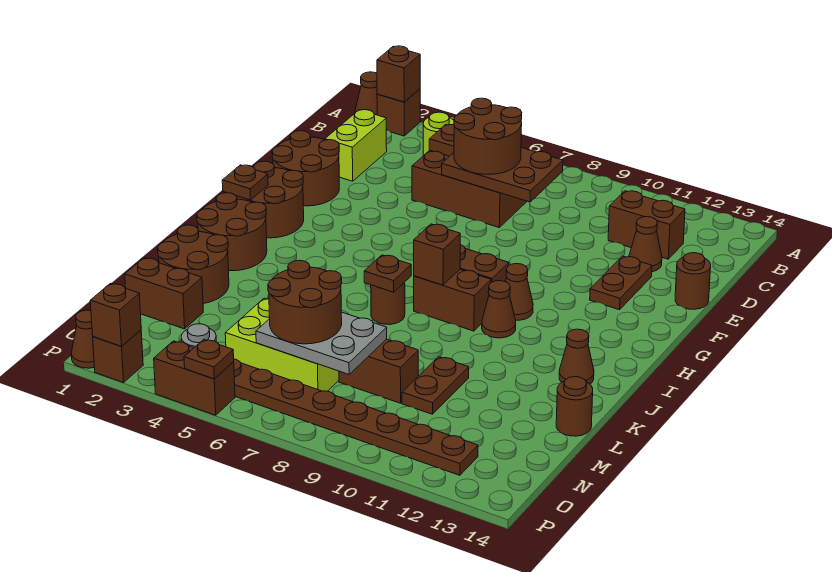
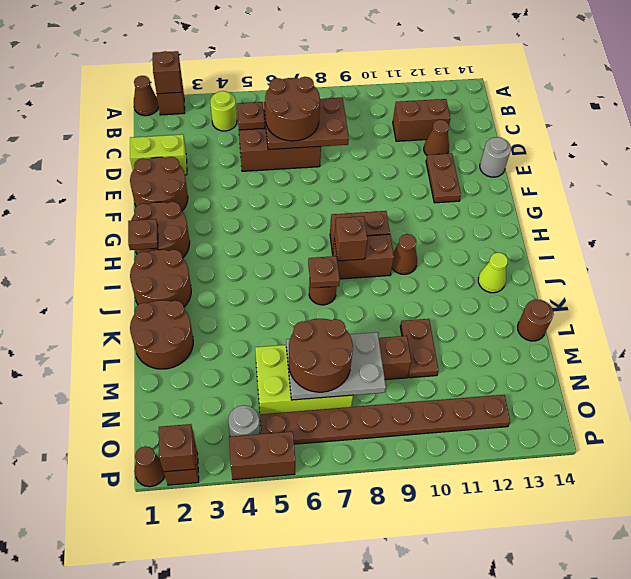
lime 1x2 brick [325,110,387,181] -> lime 1x2 brick turned to [130,134,187,175]
brown 1x1 round brick [675,253,711,309] -> grey 1x1 round brick [480,137,511,177]
brown 1x1 cone [506,264,533,320] -> none
brown 1x1 cone [559,329,594,384] -> lime 1x1 cone [478,253,508,293]
brown 1x2 brick [125,258,203,329] -> none
brown 1x1 plate [184,339,234,379] -> none

